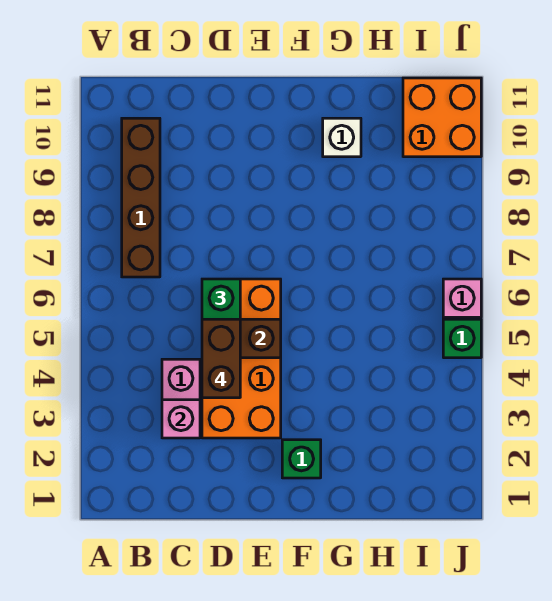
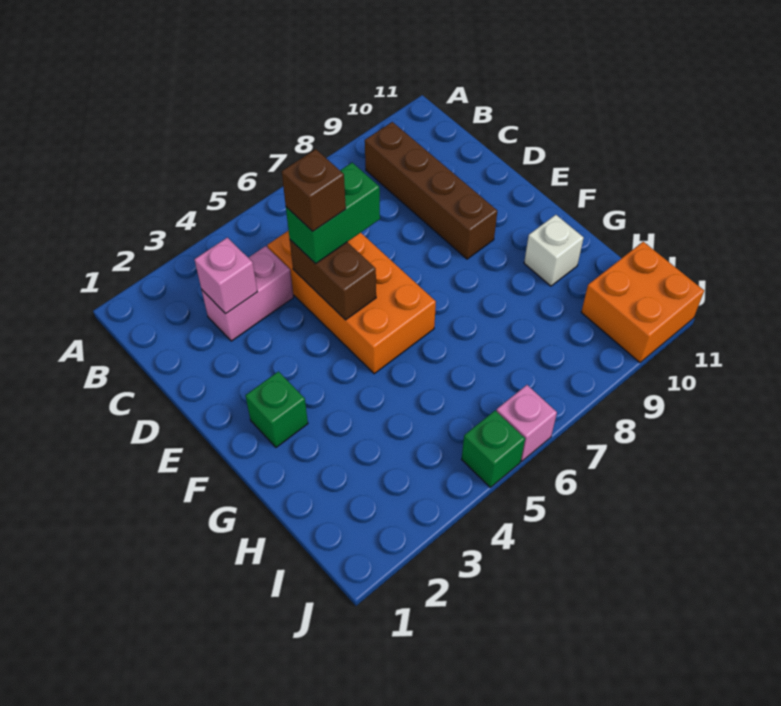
brown 1x4 brick [122,118,160,277] -> brown 1x4 brick turned to [365,122,497,259]
orange 2x4 brick [202,279,281,438] -> orange 2x4 brick turned to [267,231,436,374]
brown 1x2 brick [202,319,240,398] -> brown 1x1 brick [282,149,346,231]

